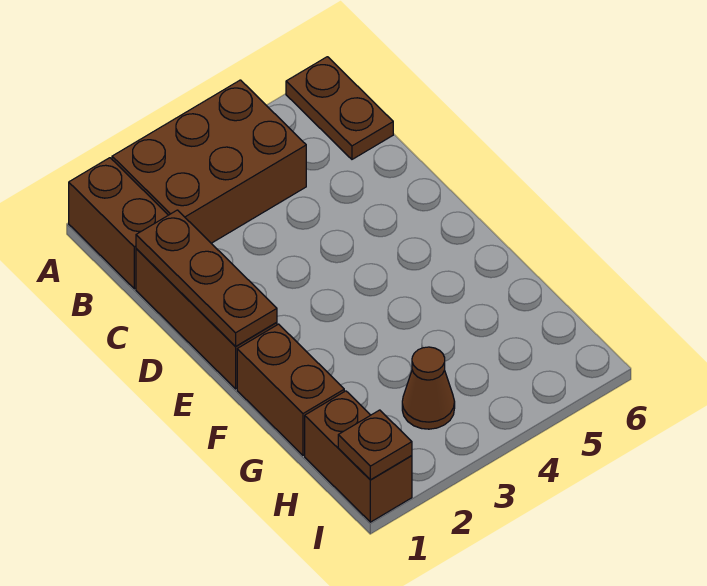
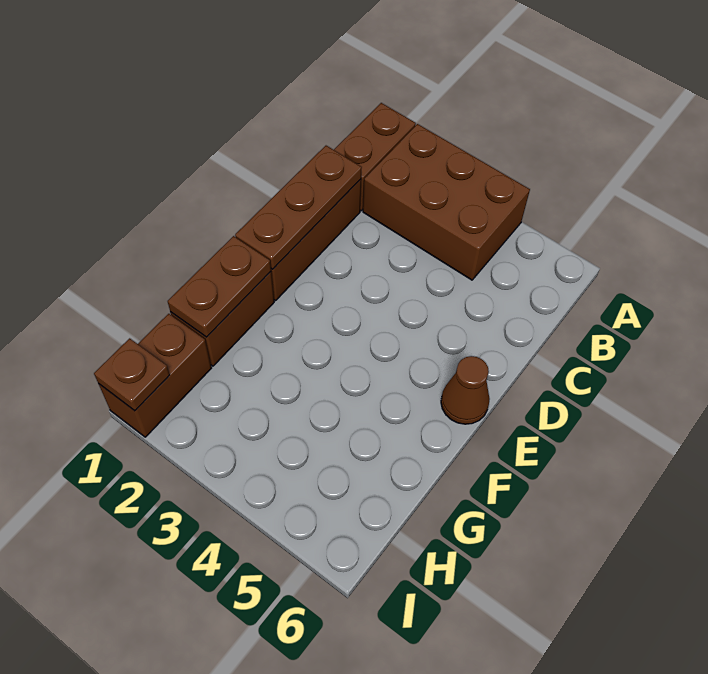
brown 1x2 plate [286,57,393,159] -> brown 1x2 plate moved to [168,236,271,337]
brown 1x1 cone [402,347,455,429] -> brown 1x1 cone moved to [441,356,490,424]

